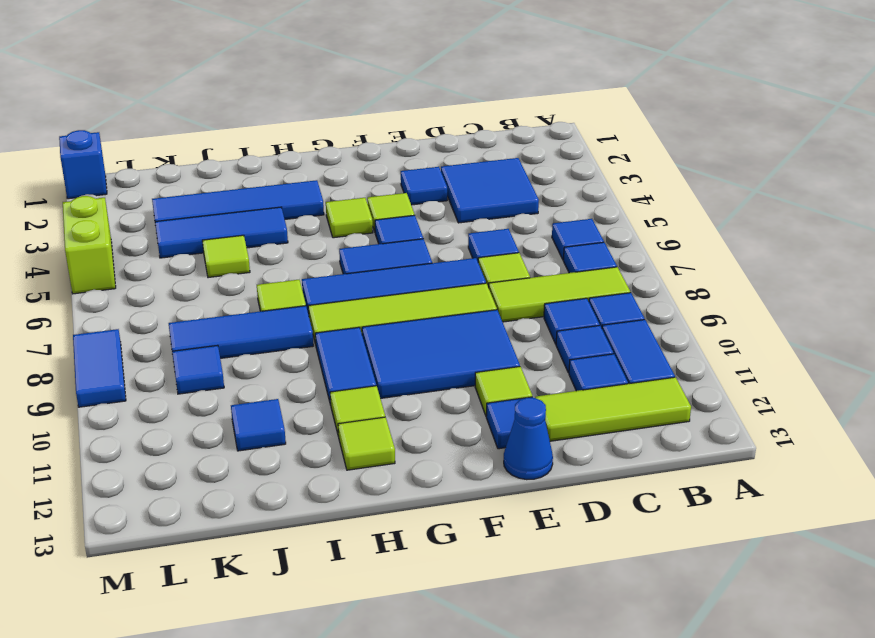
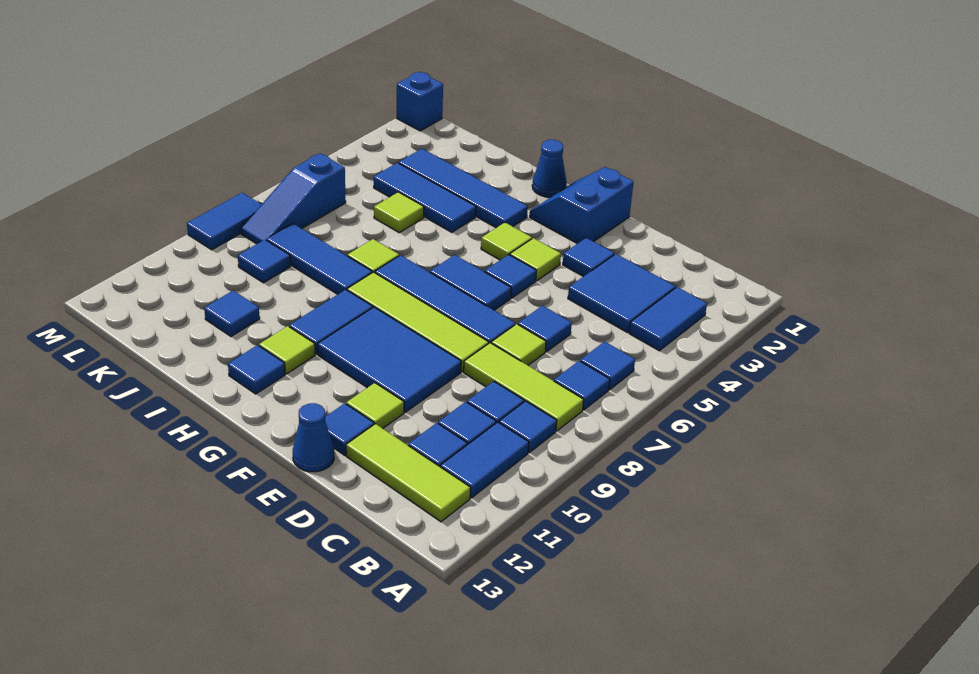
none -> blue 1x2 tile [629,287,707,351]
none -> blue 2x2 slope [530,167,633,244]
none -> blue 1x1 cone [532,140,567,197]
lime 1x1 tile [338,417,395,470] -> blue 1x1 tile [228,345,285,394]
none -> blue 1x3 slope [241,153,346,244]
lime 1x2 brick [63,196,116,294] -> none

